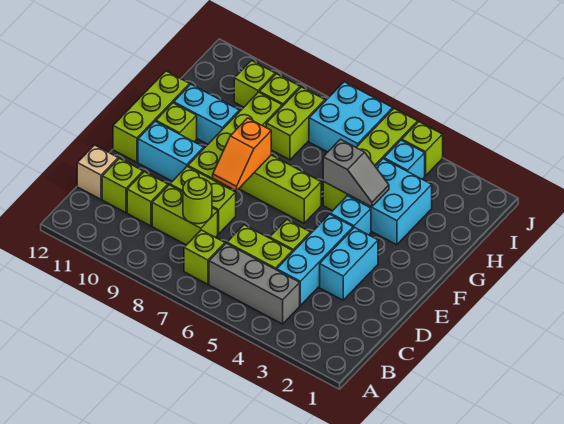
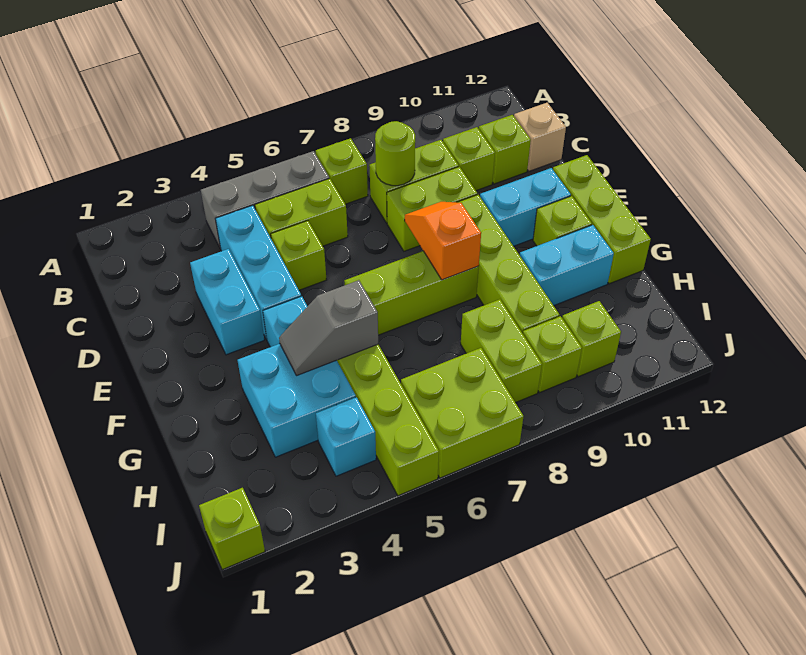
cyan 2x2 brick [309,82,393,152] -> lime 2x2 brick [401,348,524,478]
lime 1x1 brick [402,122,443,176] -> lime 1x1 brick moved to [199,488,265,570]

